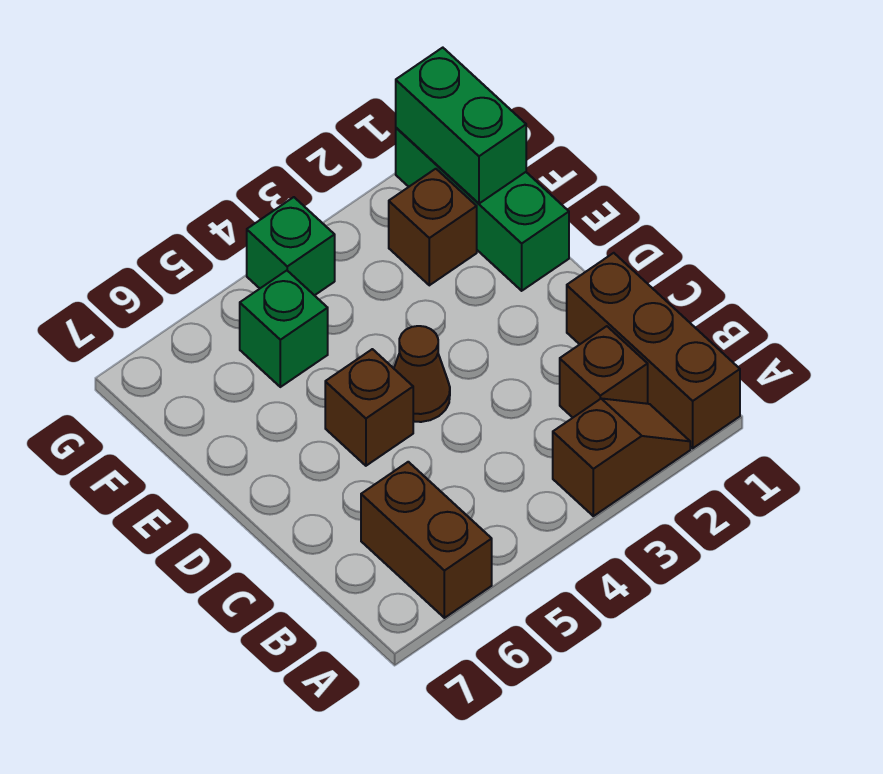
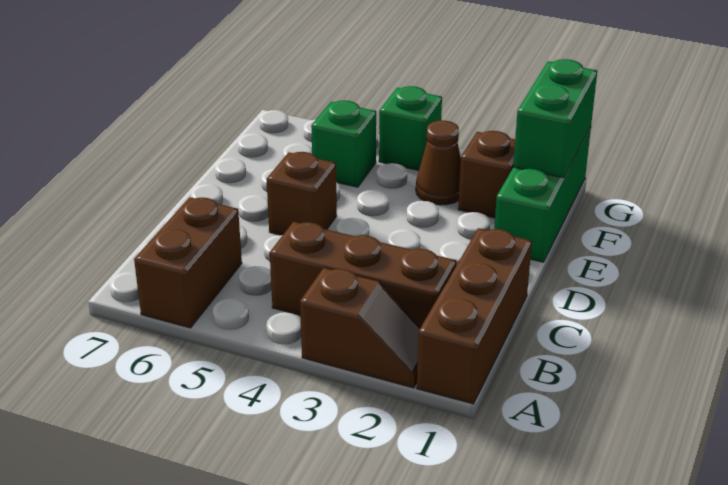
brown 1x1 brick [560,326,648,417] -> brown 1x3 brick [270,222,456,326]
brown 1x1 cone [394,326,450,422] -> brown 1x1 cone moved to [416,120,461,205]

